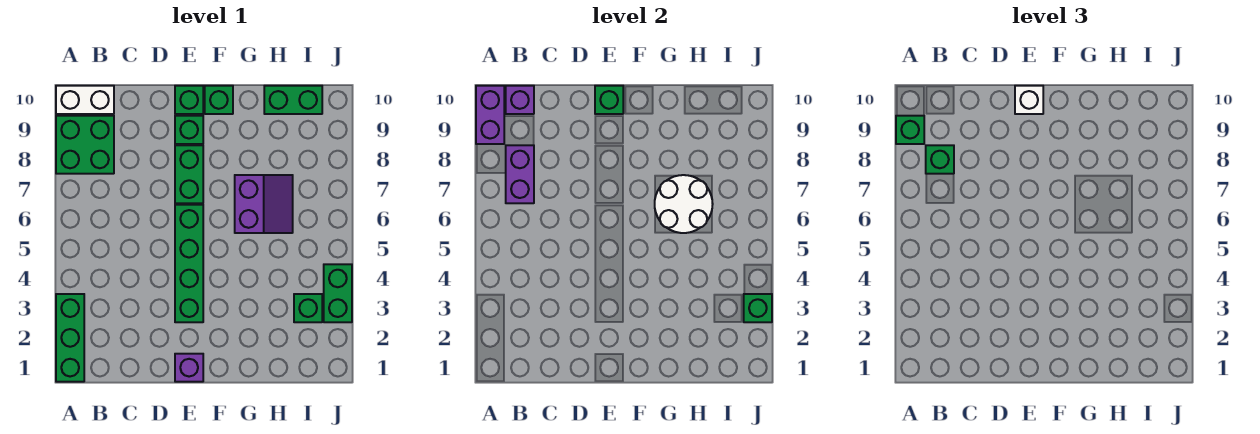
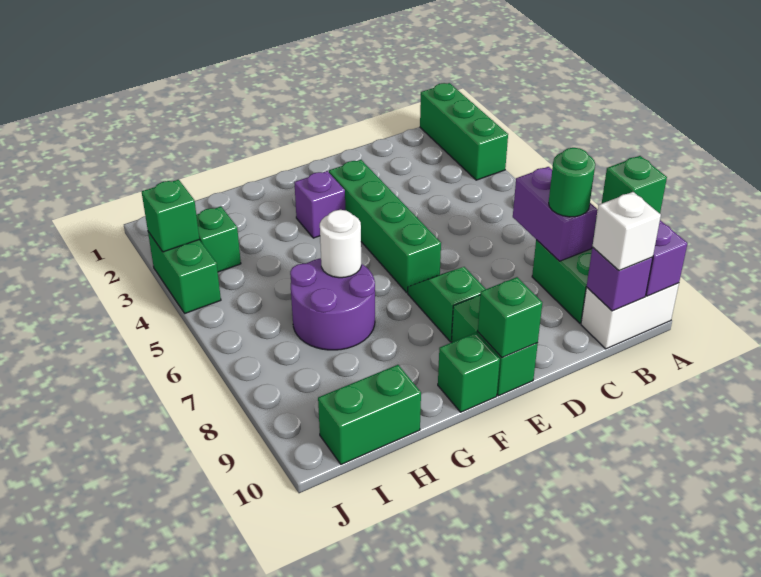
green 1x1 brick [926,145,954,174] -> green 1x1 round brick [549,148,595,217]
purple 1x1 brick [175,354,203,382] -> purple 1x1 brick moved to [294,171,345,238]
green 1x2 brick [175,145,203,203] -> green 1x2 slope [408,267,486,342]
white 1x1 brick [1015,86,1043,114] -> white 1x1 brick moved to [592,192,661,271]
purple 2x2 slope [235,175,293,233] -> purple 2x2 round brick [290,258,375,350]
white 2x2 round brick [655,175,713,233] -> white 1x1 round brick [320,210,361,278]

